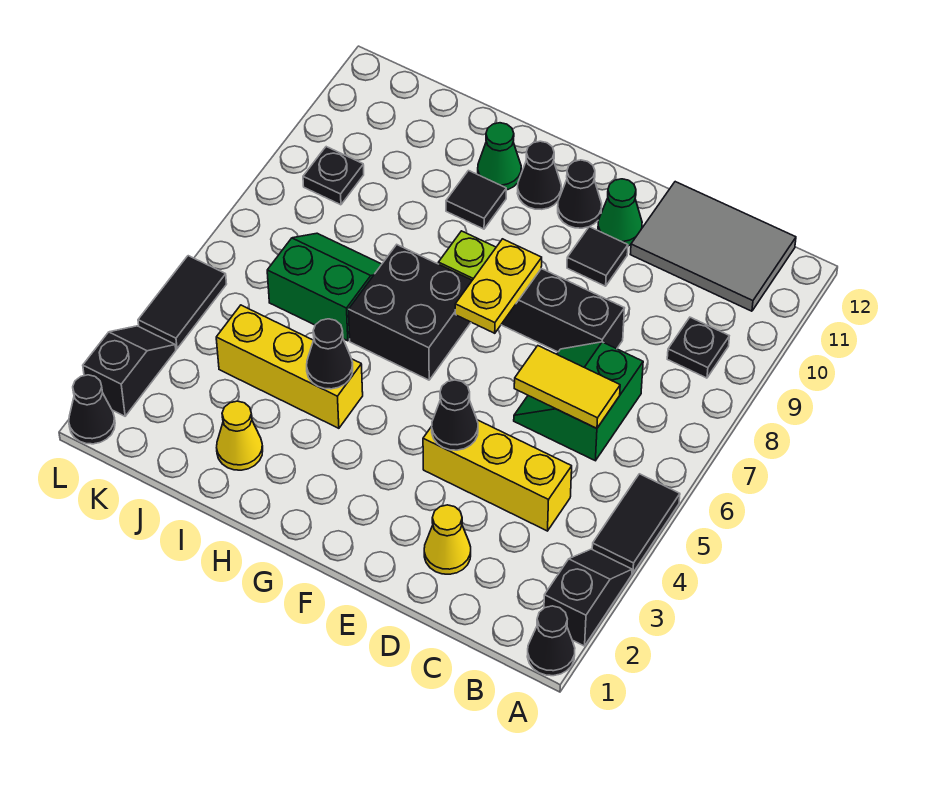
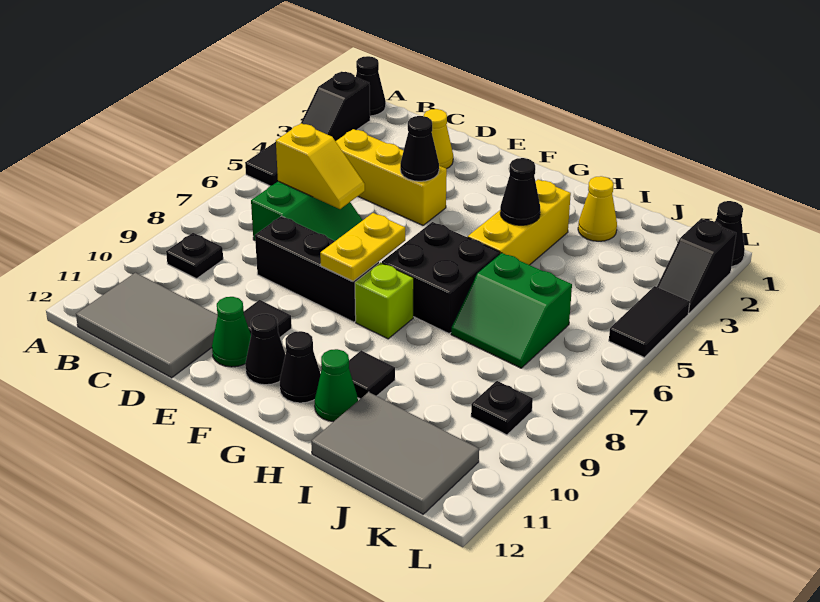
yellow 1x2 tile [514,346,620,428] -> yellow 1x2 slope [276,123,365,209]
yellow 1x3 brick [216,305,363,428] -> yellow 1x3 brick turned to [468,179,571,265]
none -> grey 2x3 tile [311,392,479,514]

